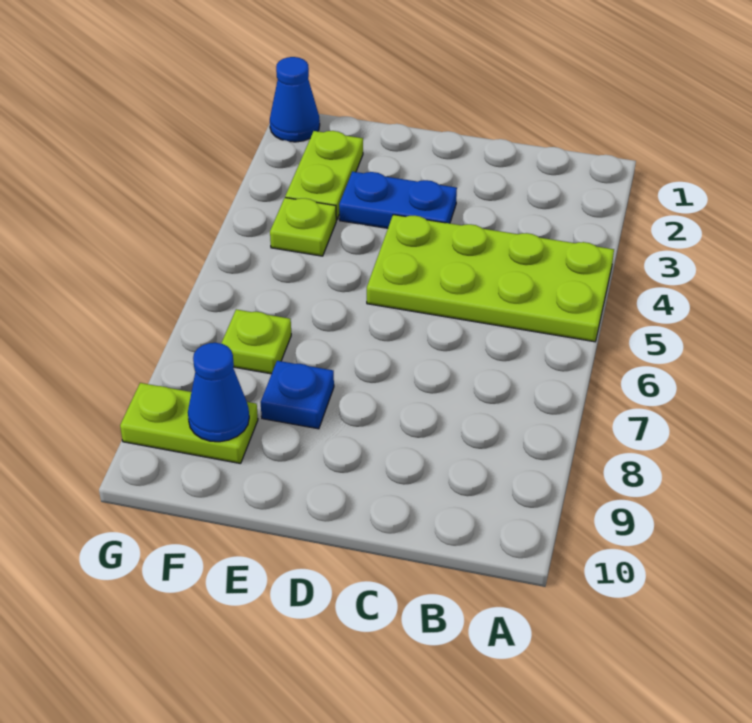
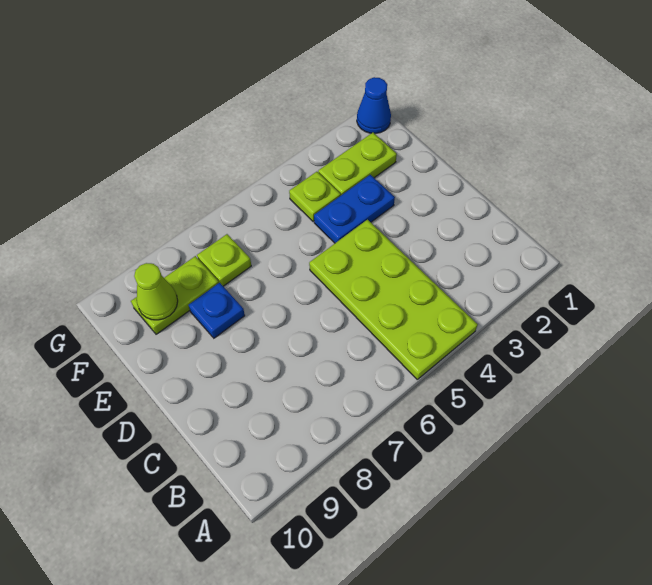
blue 1x2 plate [339,172,457,228] -> blue 1x2 plate turned to [314,175,395,243]
lime 1x2 plate [120,383,258,464] -> lime 1x2 plate turned to [131,256,219,334]
blue 1x1 cone [188,343,249,442] -> lime 1x1 cone [134,263,178,320]

